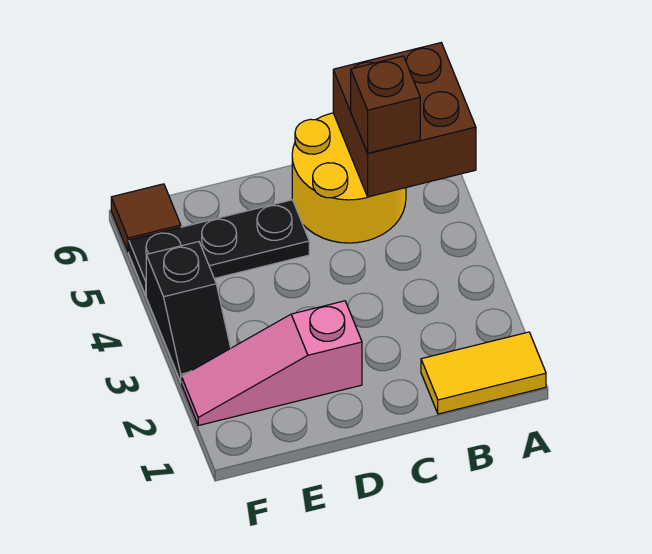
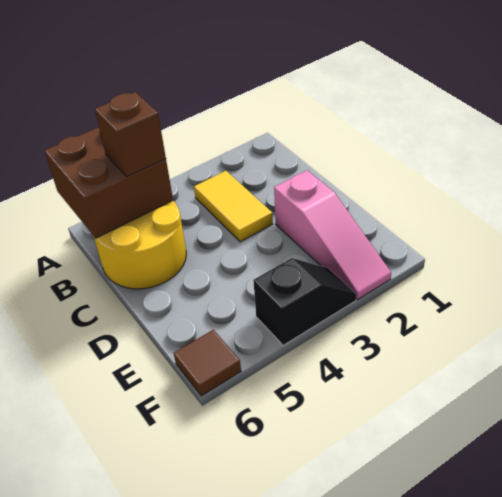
yellow 1x2 tile [421,332,546,414] -> yellow 1x2 tile moved to [194,171,273,242]
black 1x3 plate [129,200,309,295] -> none

